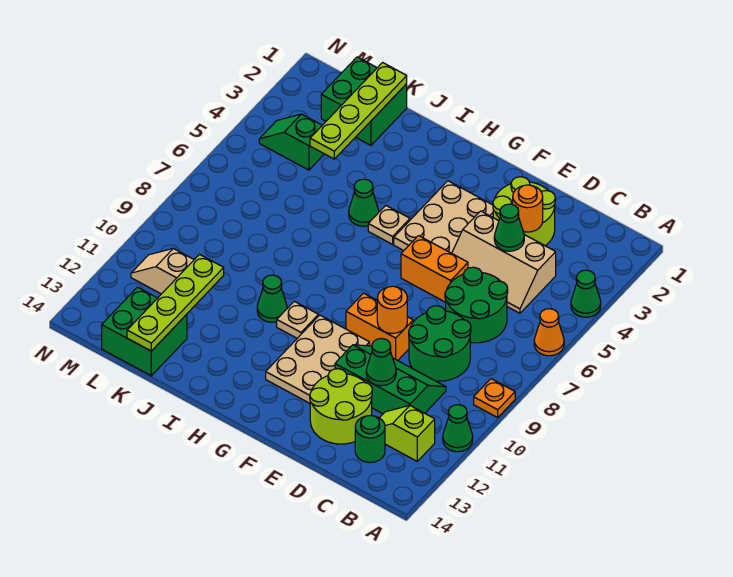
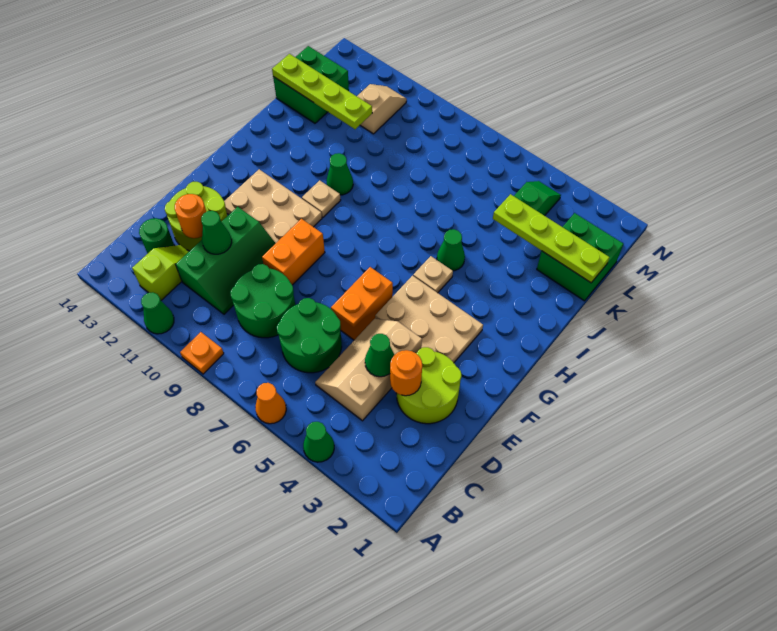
orange 1x1 round brick [377,286,407,333] -> orange 1x1 round brick moved to [175,194,206,238]

